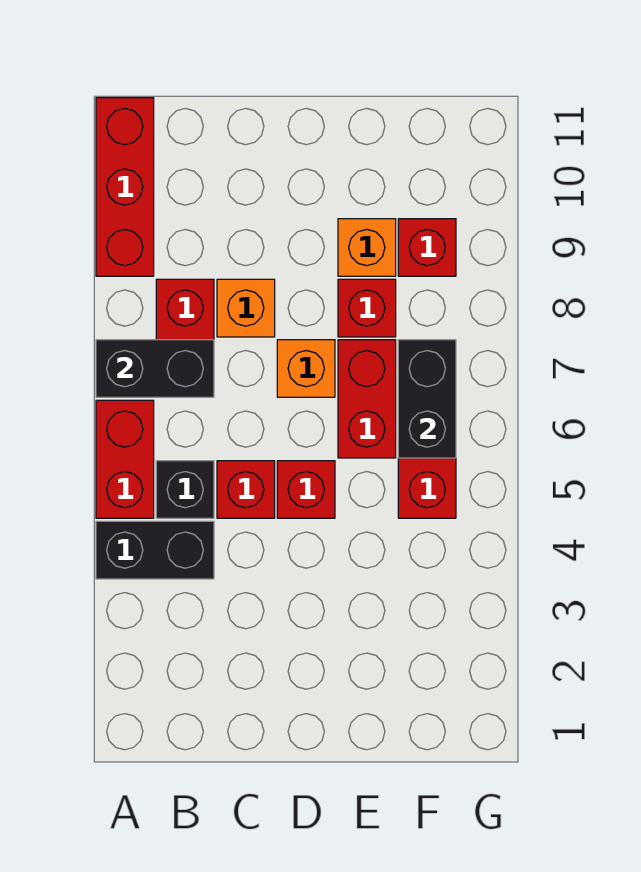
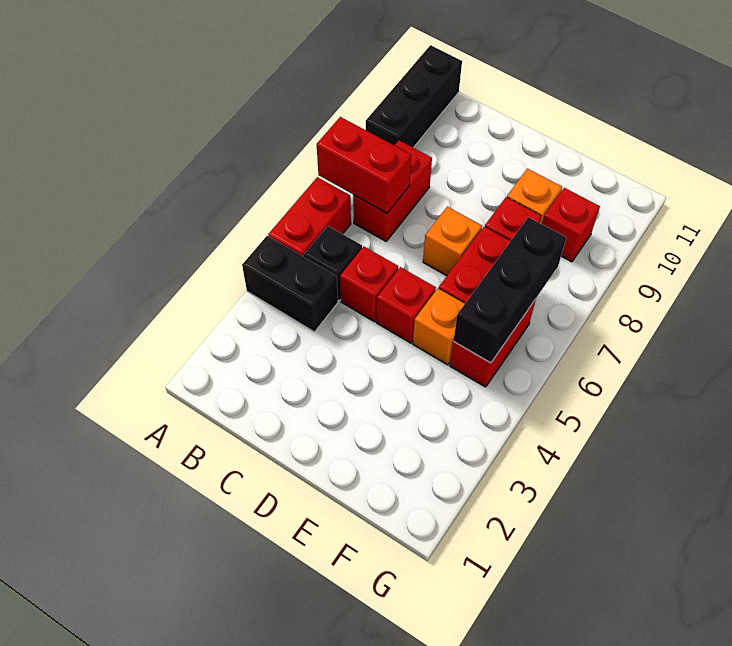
black 1x2 brick [96,340,214,397] -> red 1x2 brick [317,117,411,213]
red 1x3 brick [96,98,154,276] -> black 1x3 brick [366,45,462,148]
orange 1x1 brick [217,279,275,337] -> orange 1x1 brick moved to [413,289,465,365]
black 1x2 brick [398,340,456,458] -> black 1x3 brick [453,217,566,363]

